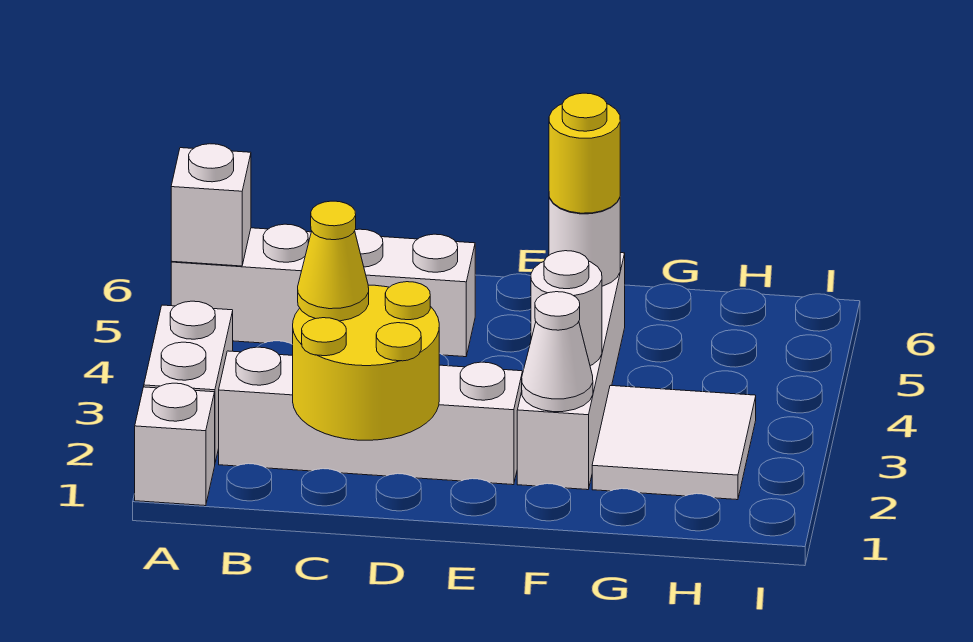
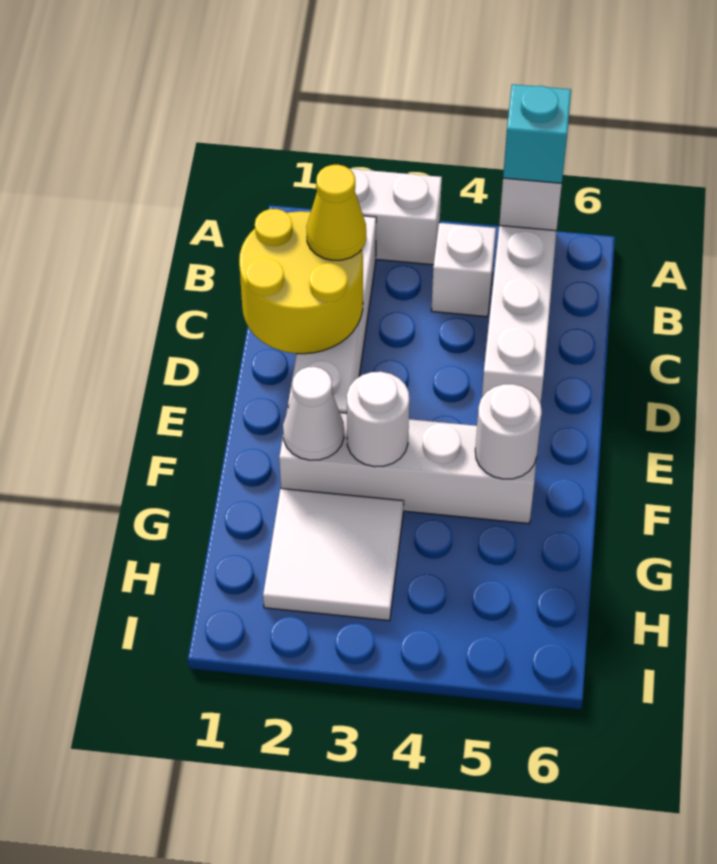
white 1x1 brick [135,383,215,506] -> white 1x1 brick moved to [431,223,496,317]
none -> cyan 1x1 brick [503,84,571,183]
yellow 1x1 round brick [549,93,620,213] -> none

